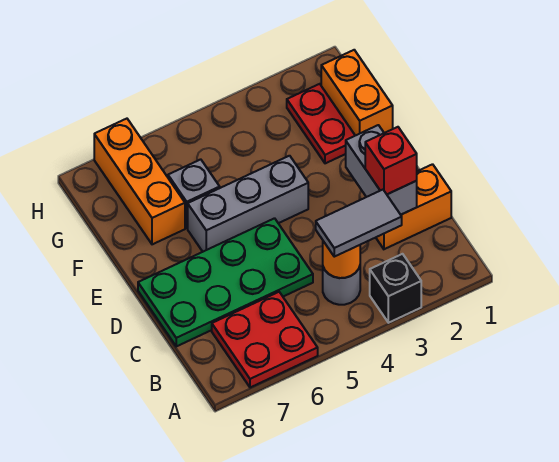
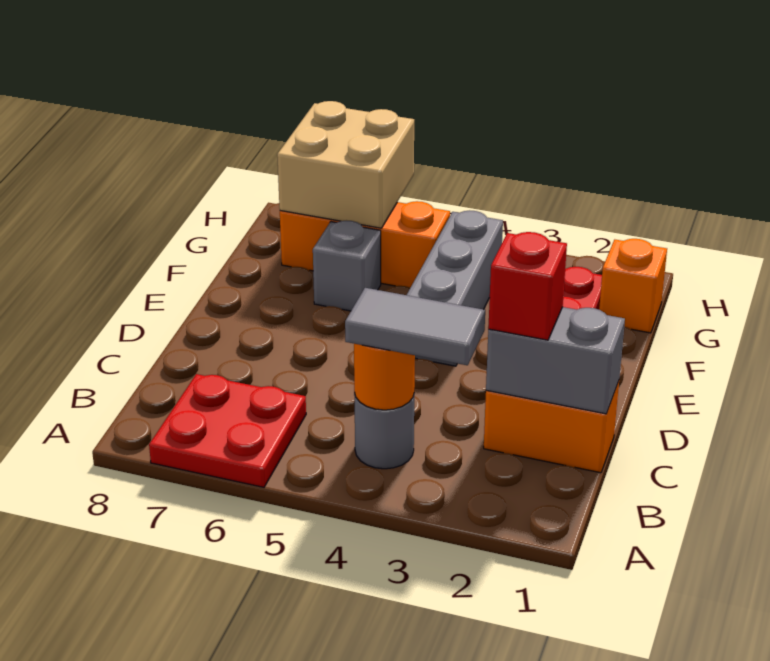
black 1x1 brick [370,254,421,323] -> none
grey 1x2 brick [346,125,417,215] -> grey 1x2 brick turned to [486,307,625,414]
green 2x4 plate [138,218,313,346] -> none
grey 1x3 brick [188,156,308,252] -> grey 1x3 brick turned to [407,210,503,366]
orange 1x2 brick [321,50,393,136] -> orange 1x1 brick [599,239,667,333]
orange 1x3 brick [94,119,185,244] -> orange 1x3 brick turned to [280,201,450,288]
none -> tan 2x2 brick [277,101,414,228]

